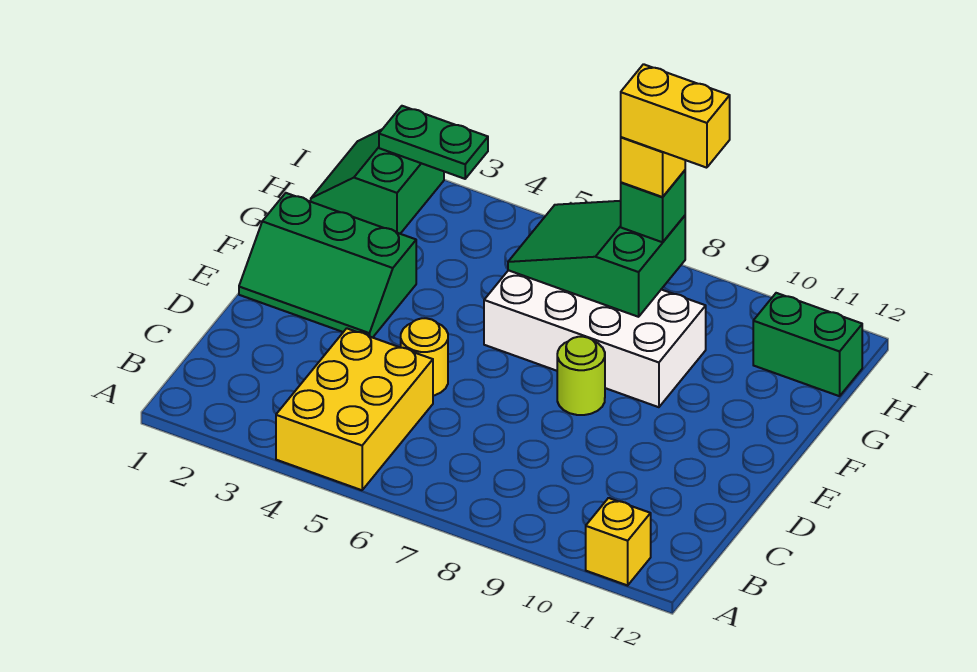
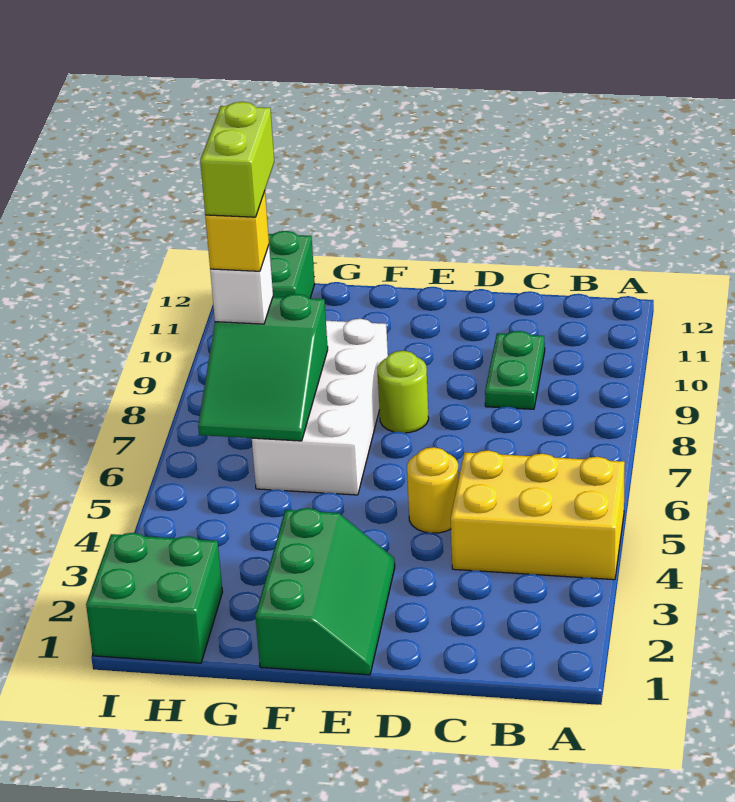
yellow 1x1 brick [586,498,651,585] -> none
green 2x2 slope [311,130,444,234] -> green 2x2 brick [86,533,222,663]
green 1x1 brick [621,171,685,242] -> white 1x1 brick [210,246,273,324]
yellow 1x2 brick [621,64,730,168] -> lime 1x2 brick [200,102,274,217]
green 1x2 plate [379,106,488,179] -> green 1x2 plate moved to [485,331,545,409]

